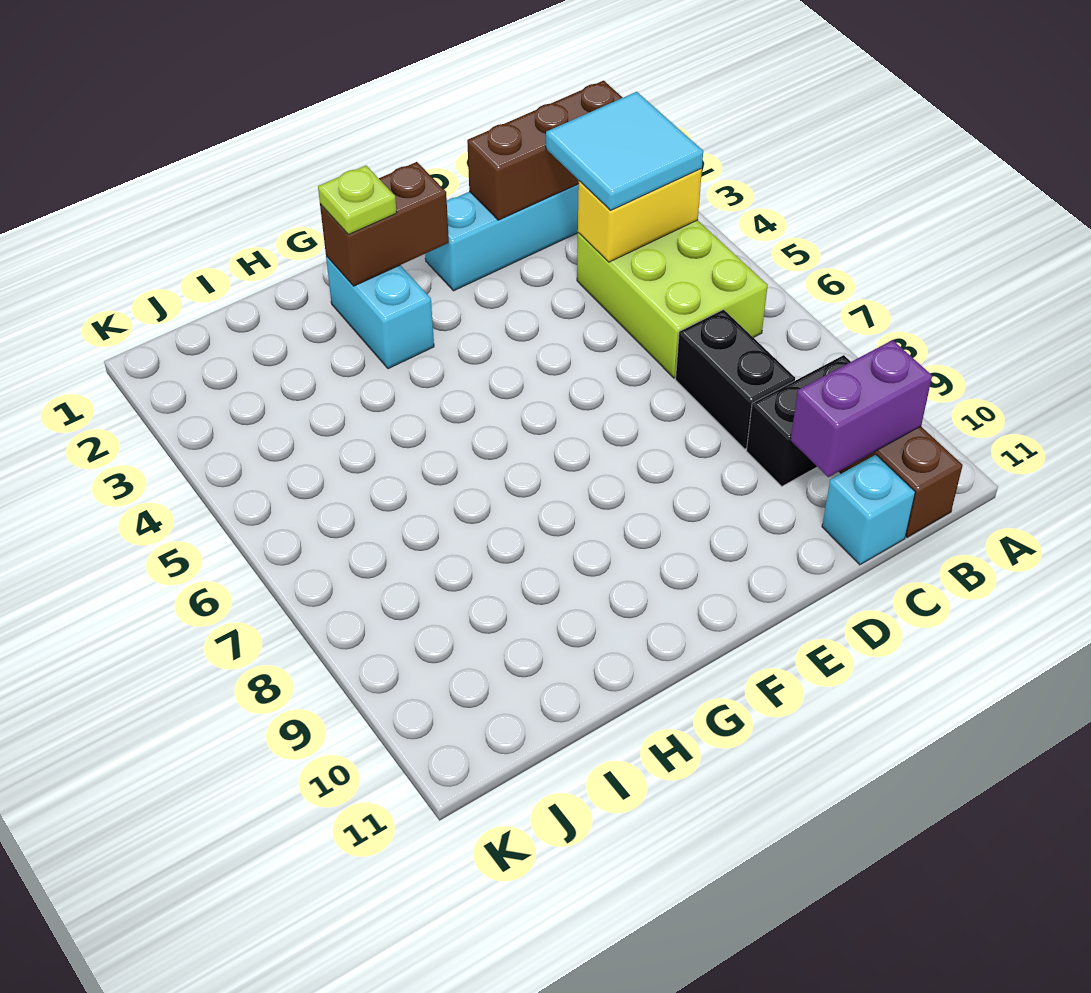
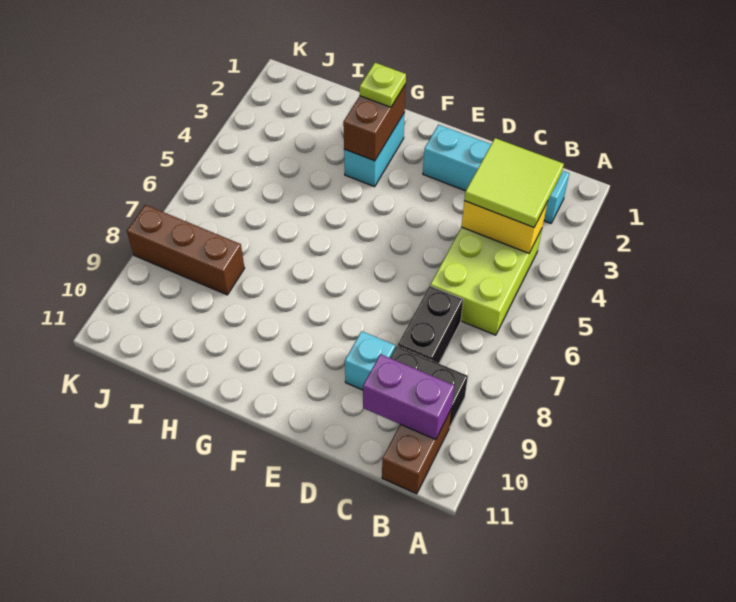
brown 1x3 brick [467,81,623,220] -> brown 1x3 brick moved to [127,205,245,295]
cyan 2x2 tile [546,92,703,210] -> lime 2x2 tile [464,138,564,227]
cyan 1x1 brick [822,455,915,565] -> cyan 1x1 brick moved to [345,331,395,390]
brown 1x2 brick [320,162,449,286] -> brown 1x2 brick turned to [343,84,406,161]

